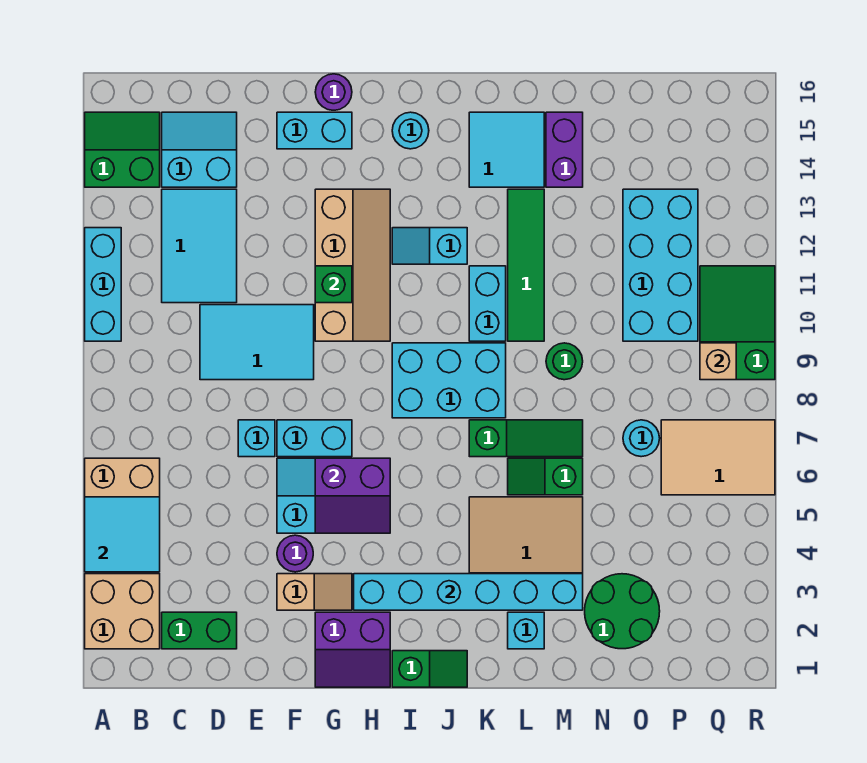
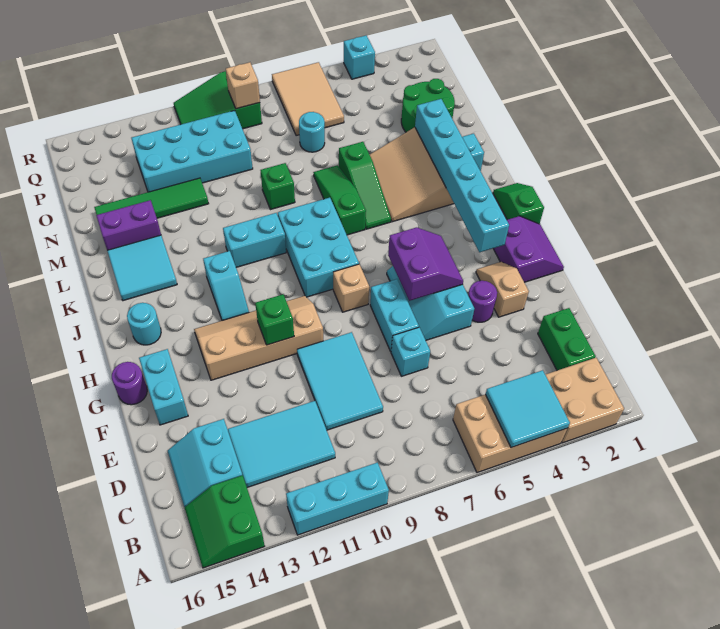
none -> tan 1x1 brick [333,264,369,312]
green 1x2 slope [508,458,583,495] -> green 1x3 slope [339,142,391,229]
green 1x4 tile [508,189,544,341] -> green 1x4 tile moved to [94,178,209,218]
green 1x1 round brick [546,343,583,380] -> green 1x1 brick [261,163,295,210]
none -> cyan 1x1 brick [344,36,375,79]

